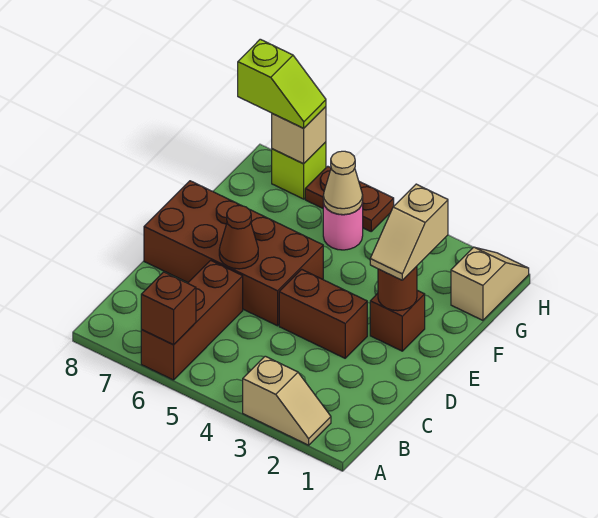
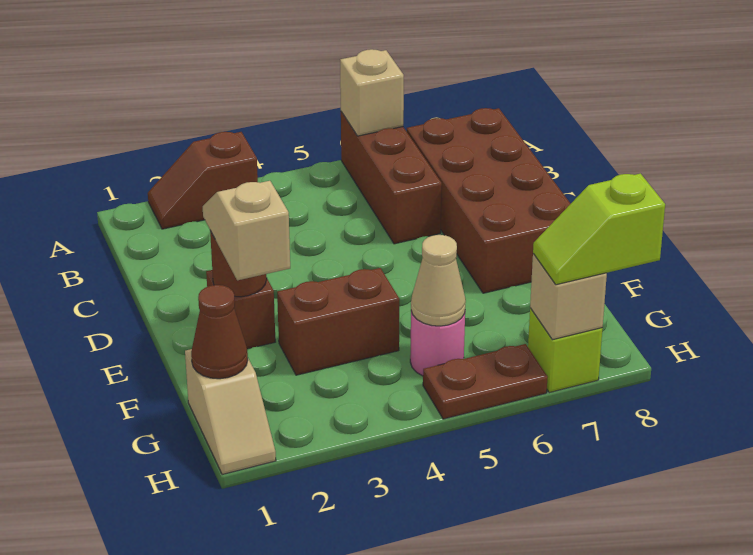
tan 1x2 slope [243,356,331,445] -> brown 1x2 slope [148,132,258,229]
brown 1x1 brick [141,272,196,345] -> tan 1x1 brick [340,49,404,136]
brown 1x2 brick [279,269,367,358] -> brown 1x2 brick moved to [277,268,400,375]
brown 2x4 brick [144,181,323,326] -> brown 2x4 brick turned to [407,108,571,293]
brown 1x1 cone [219,205,258,269] -> brown 1x1 cone moved to [191,285,248,379]

